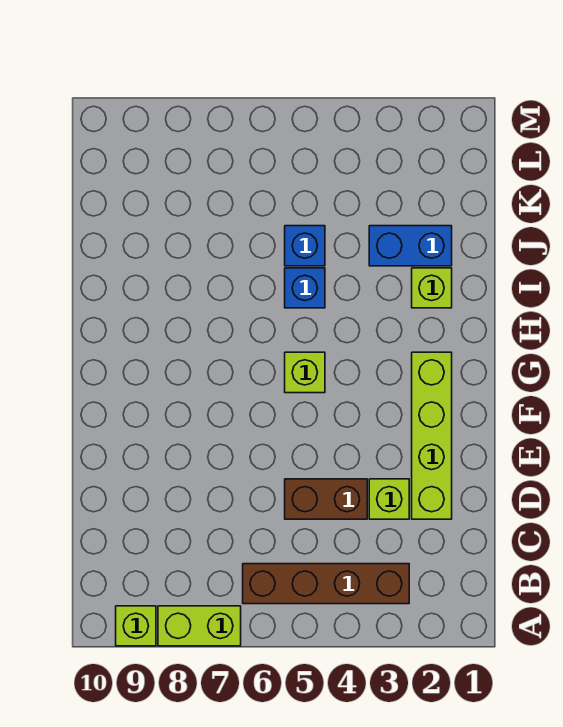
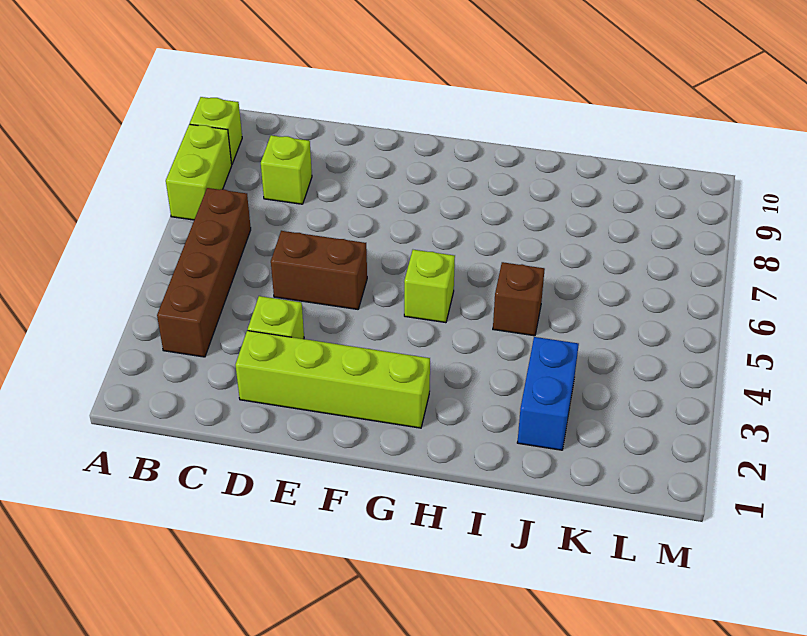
brown 1x2 brick [285,479,367,519] -> brown 1x2 brick turned to [271,231,367,309]
lime 1x1 brick [412,268,452,308] -> lime 1x1 brick moved to [261,135,312,204]
blue 1x1 brick [285,268,325,308] -> brown 1x1 brick [493,262,545,336]
blue 1x1 brick [285,226,325,266] -> none

